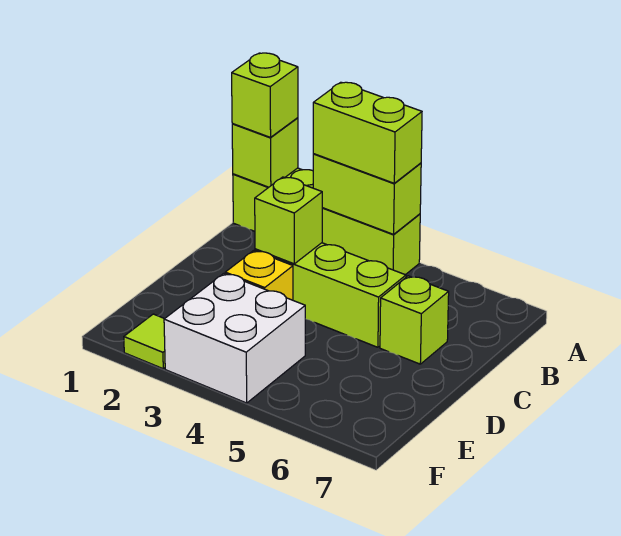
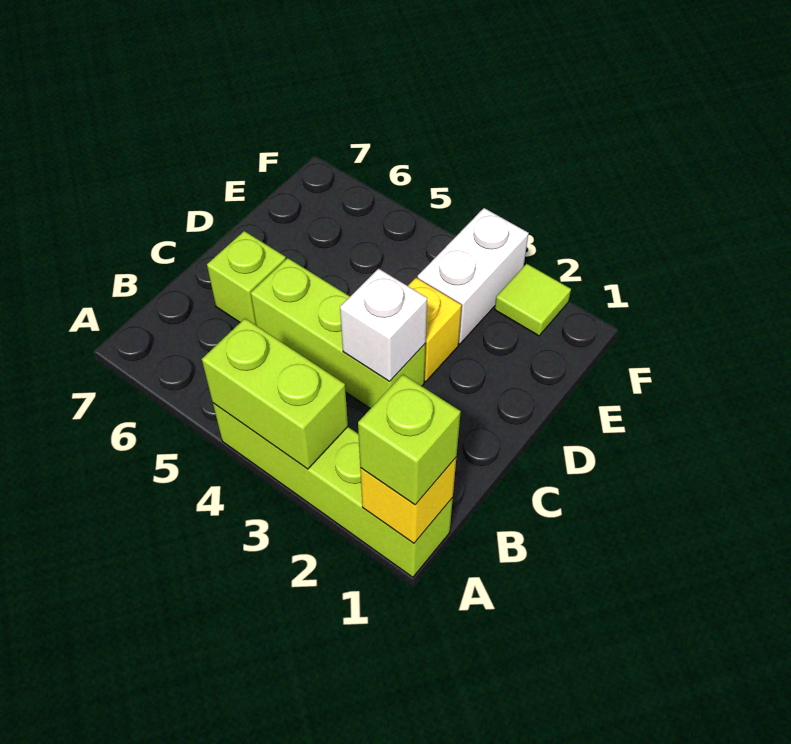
lime 1x1 brick [232,118,298,187] -> yellow 1x1 brick [360,458,456,543]
lime 1x2 brick [313,82,422,183] -> none
lime 1x1 brick [255,177,322,264] -> white 1x1 brick [340,269,427,382]
white 2x2 brick [164,274,305,403] -> white 1x2 brick [418,208,529,344]

